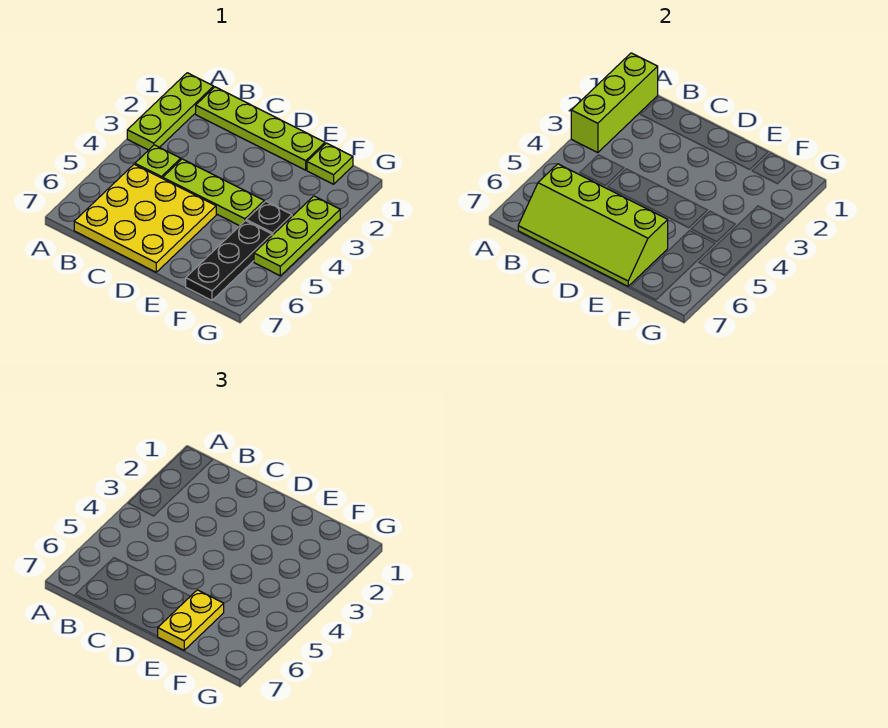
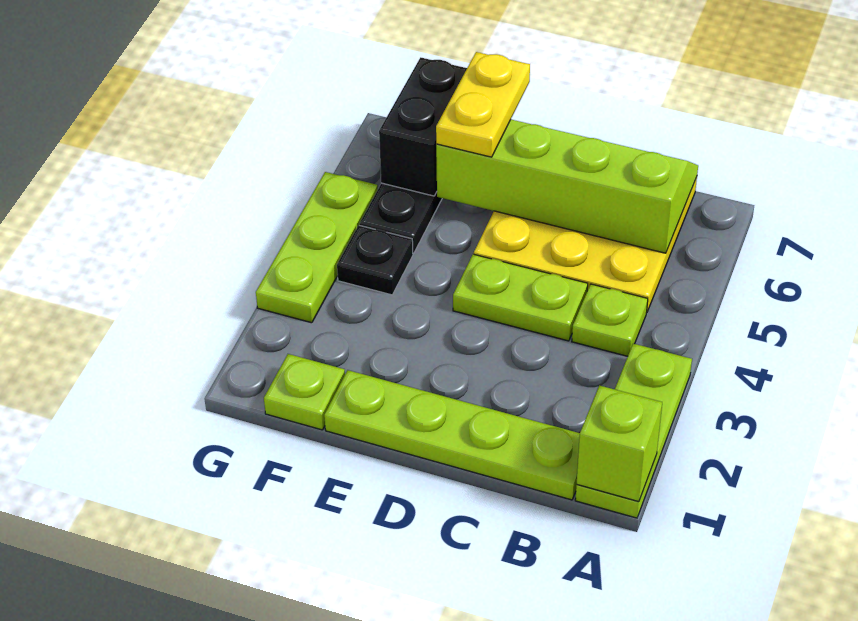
lime 1x3 brick [571,53,658,153] -> lime 1x1 brick [577,385,662,502]
lime 1x3 plate [163,159,264,226] -> lime 1x2 plate [453,254,588,341]
none -> black 1x2 brick [379,57,467,196]

